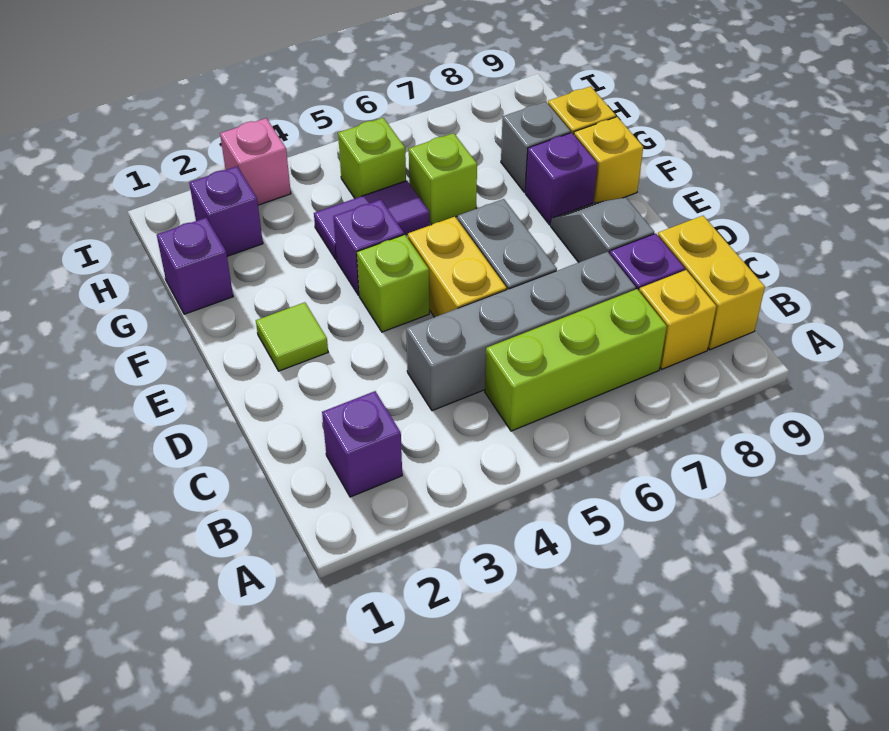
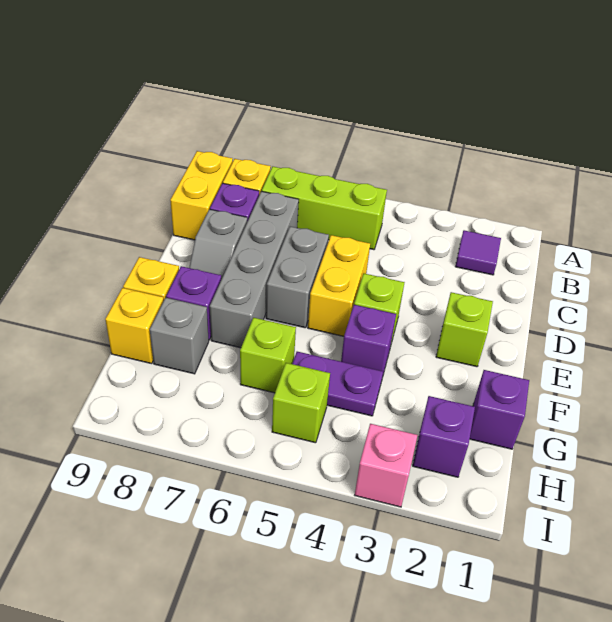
purple 1x1 brick [322,391,402,497] -> purple 1x1 tile [455,230,501,275]
grey 1x4 brick [406,252,636,411] -> grey 1x4 brick turned to [210,191,299,348]
lime 1x1 tile [256,302,328,371] -> lime 1x1 brick [436,292,493,367]
purple 1x2 tile [314,181,430,260] -> purple 1x2 plate [292,352,383,416]

